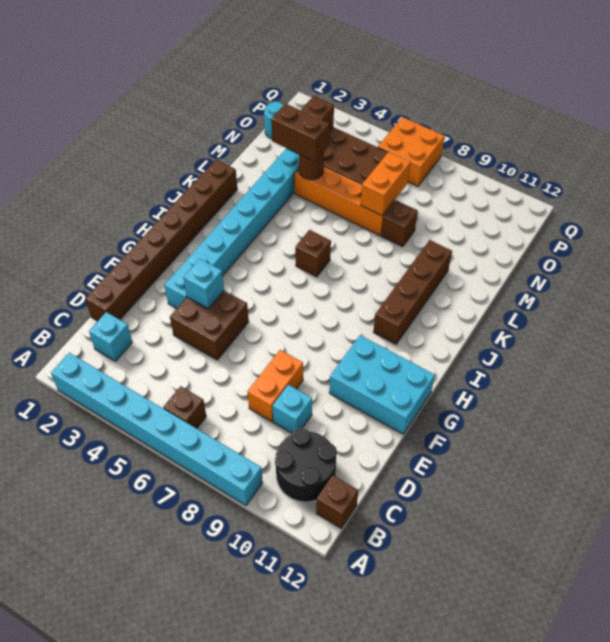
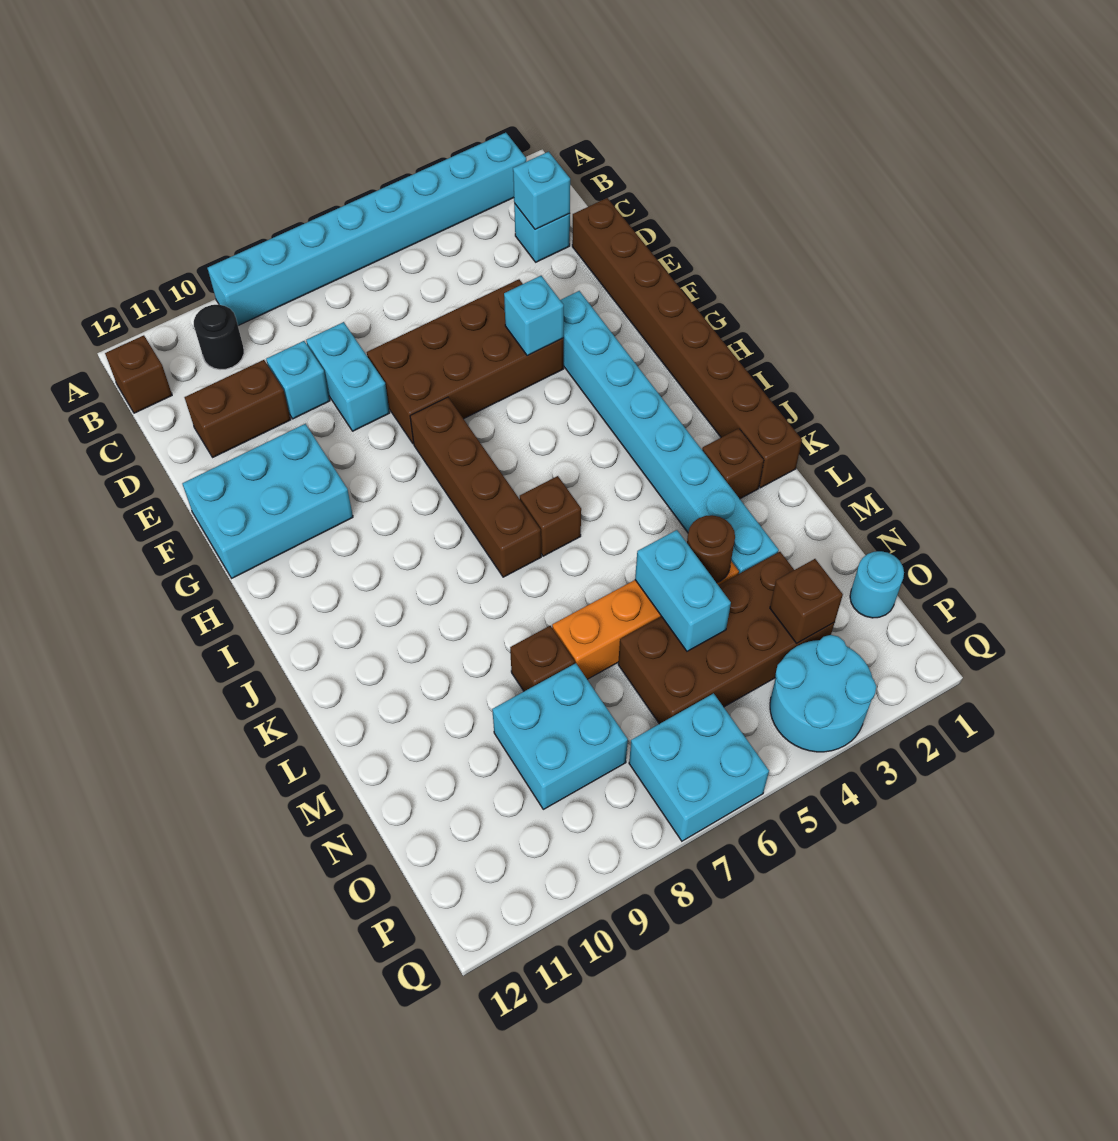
brown 1x1 brick [163,386,206,429] -> brown 1x1 brick moved to [702,429,764,499]
black 2x2 round brick [275,428,337,502] -> black 1x1 round brick [194,305,244,370]
none -> cyan 1x1 brick [513,152,570,230]
orange 1x2 brick [248,350,303,421] -> cyan 1x2 brick [306,322,390,431]
brown 2x2 brick [170,291,249,360] -> brown 2x4 brick [367,279,564,444]
brown 1x4 brick [373,240,452,344] -> brown 1x4 brick moved to [410,397,541,577]
brown 1x2 brick [271,104,329,161] -> brown 1x2 brick moved to [184,360,291,457]
none -> cyan 1x2 brick [635,530,731,651]
orange 1x2 brick [361,152,410,215] -> none
none -> cyan 2x2 brick [492,663,628,809]
none -> cyan 2x2 round brick [770,635,876,752]
orange 2x2 brick [378,117,445,186] -> cyan 2x2 brick [629,693,769,841]

